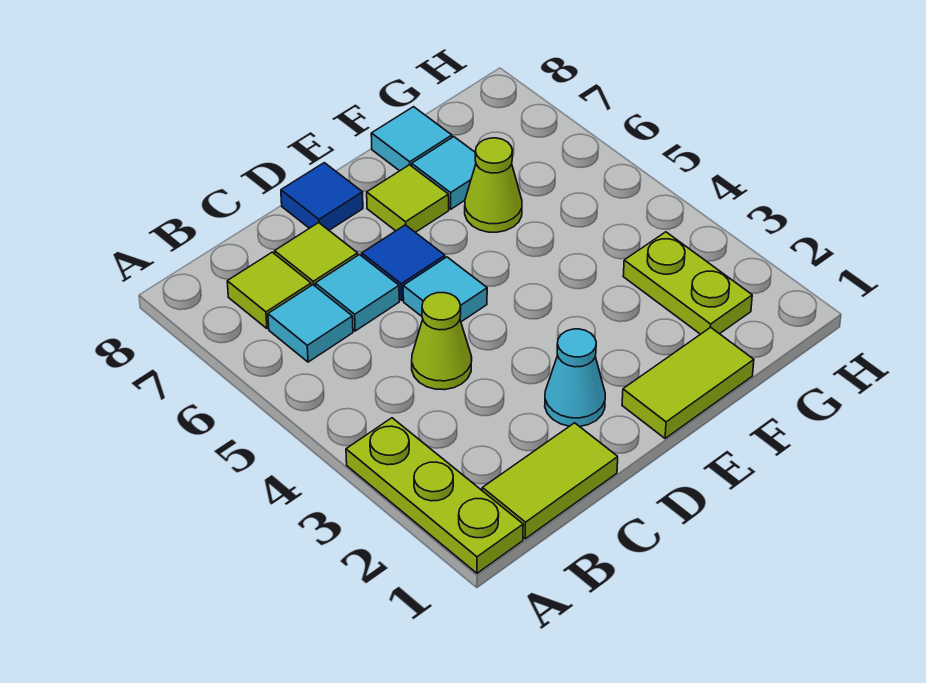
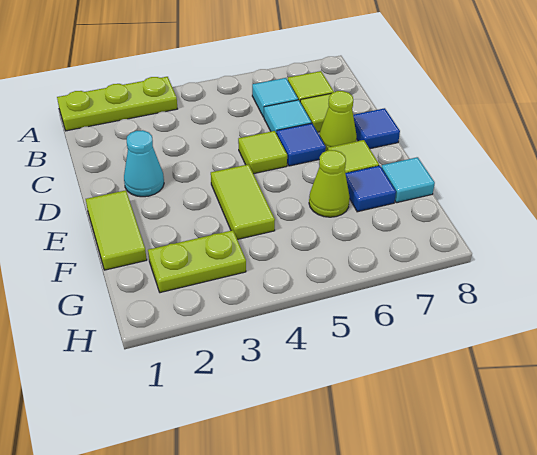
lime 1x2 tile [482,423,618,539] -> lime 1x2 tile moved to [211,164,275,239]
lime 1x1 cone [412,293,472,390] -> lime 1x1 cone moved to [319,91,357,151]
cyan 1x1 tile [403,257,487,322] -> lime 1x1 tile [238,131,287,174]
cyan 1x1 tile [412,137,476,209] -> blue 1x1 tile [345,166,396,212]

